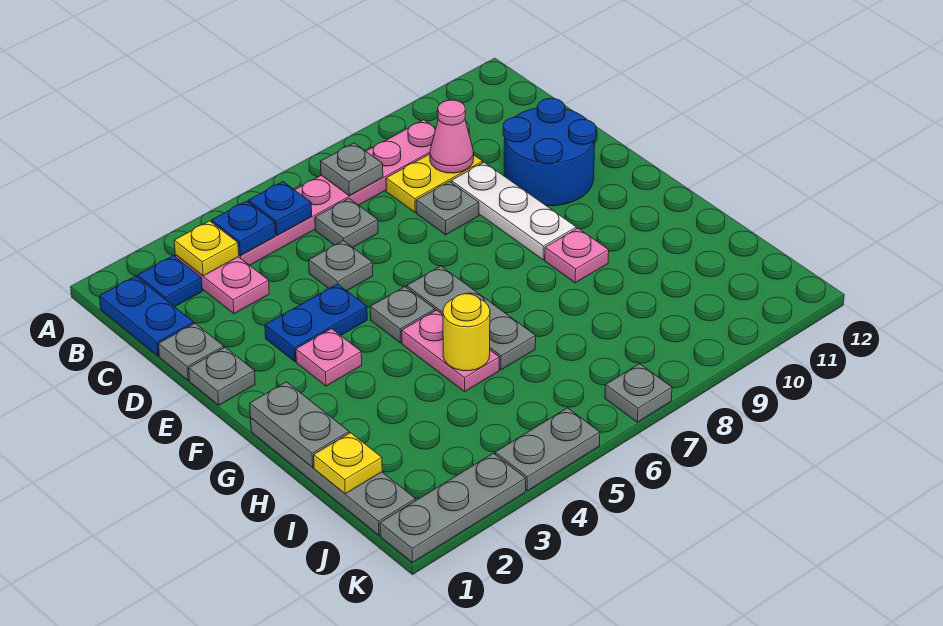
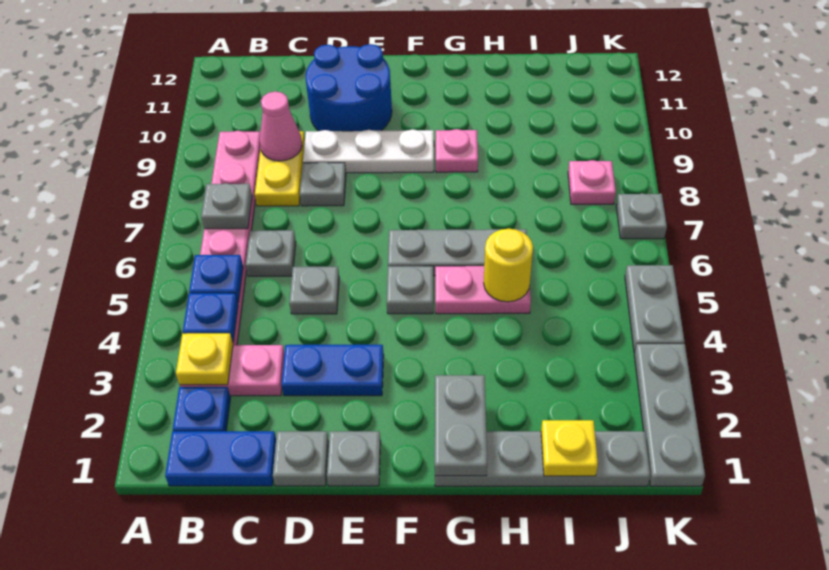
blue 1x2 plate [265,284,367,362] -> blue 1x2 plate turned to [281,345,384,396]
pink 1x1 plate [296,329,362,386] -> pink 1x1 plate moved to [568,160,616,204]
grey 1x2 plate [250,382,349,468] -> grey 1x2 plate turned to [435,375,487,476]

